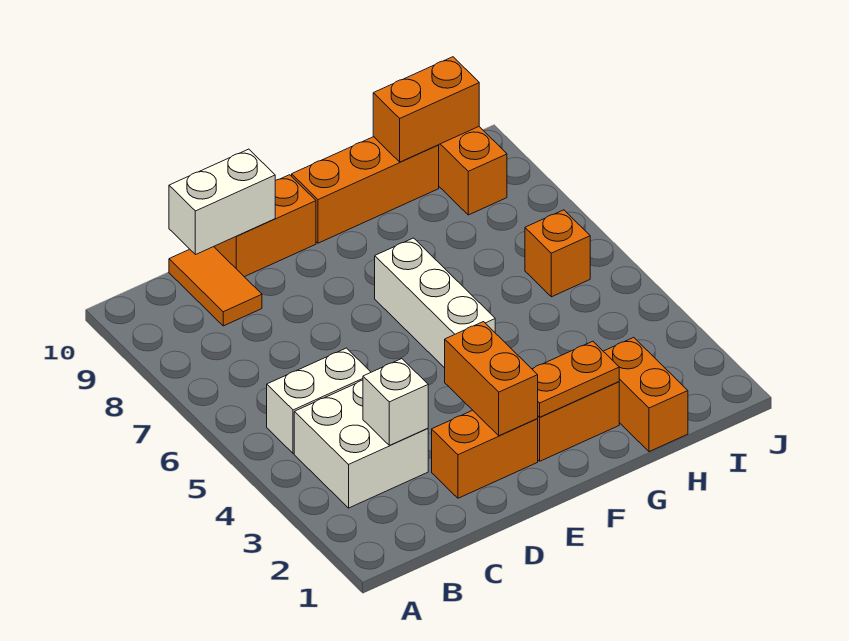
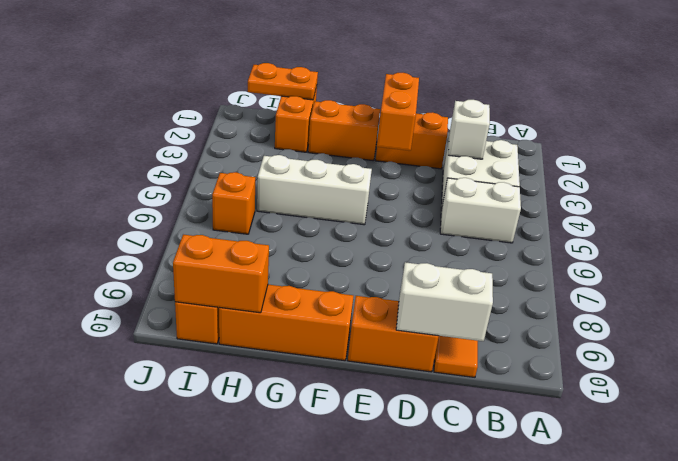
orange 1x2 plate [532,341,619,417] -> orange 1x2 plate moved to [248,63,318,100]
white 1x3 brick [375,238,495,368] -> white 1x3 brick turned to [257,155,372,225]

